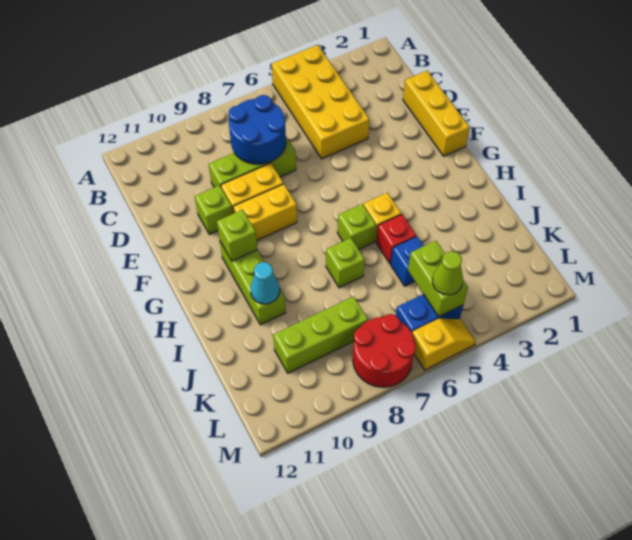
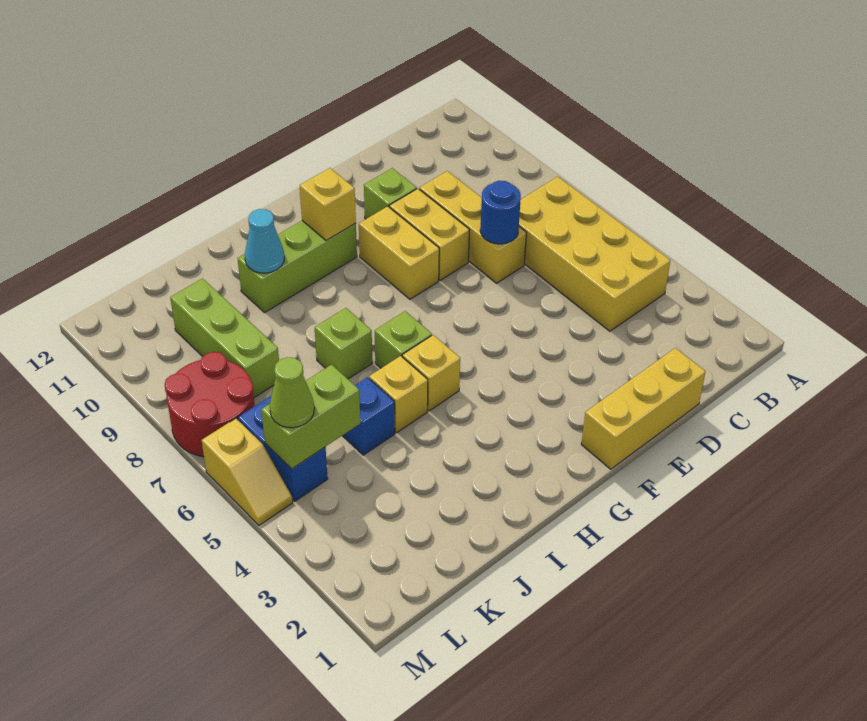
yellow 2x4 brick [272,45,369,159] -> yellow 2x4 brick turned to [519,177,670,331]
blue 2x2 round brick [229,95,286,164] -> blue 1x1 round brick [480,181,521,244]
lime 1x3 brick [209,137,296,187] -> yellow 1x3 brick [419,171,527,283]
lime 1x1 brick [217,210,257,261] -> yellow 1x1 brick [300,168,356,241]
red 1x1 brick [376,214,416,264] -> yellow 1x1 brick [369,356,428,433]

